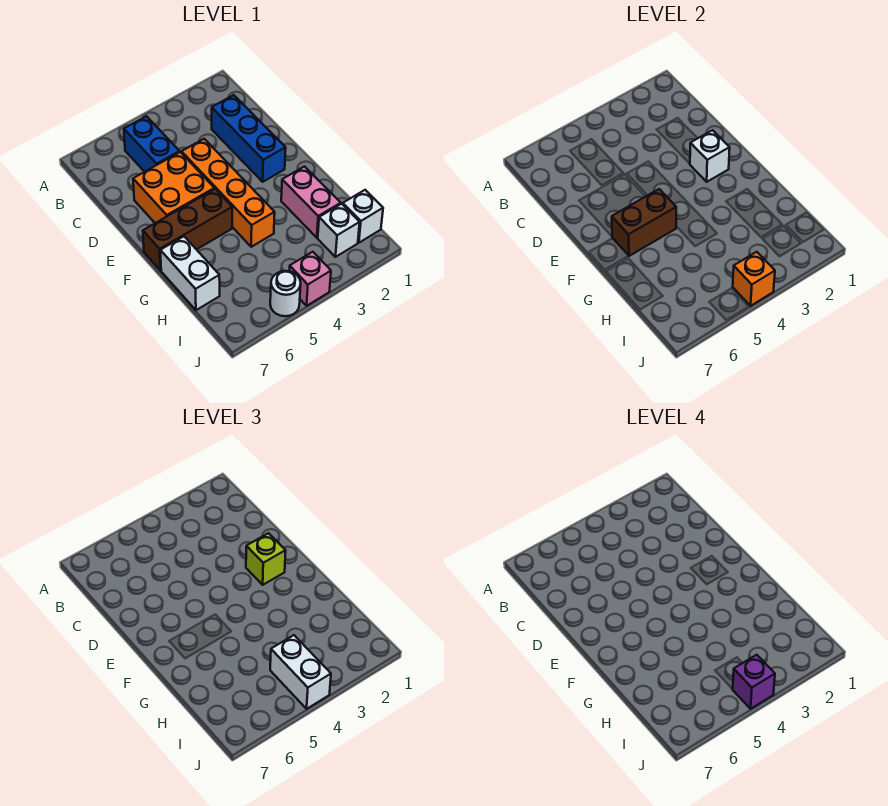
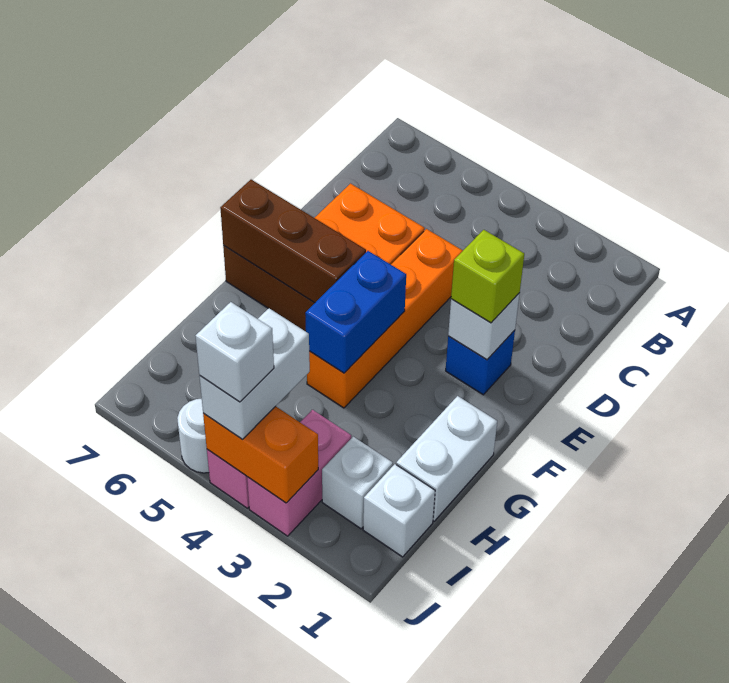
blue 1x2 brick [124,116,180,172] -> blue 1x2 brick moved to [305,251,406,373]
blue 1x3 brick [212,95,286,182] -> blue 1x1 brick [446,330,515,395]
brown 1x2 brick [612,189,676,256] -> brown 1x3 brick [220,180,366,303]
pink 1x2 brick [281,167,341,238] -> pink 1x2 brick moved to [247,410,351,536]
white 1x2 brick [160,236,220,310] -> white 1x2 brick moved to [396,396,497,521]
orange 1x1 brick [733,252,775,306] -> orange 1x2 brick [203,406,318,503]
purple 1x1 brick [733,655,775,709] -> white 1x1 brick [196,302,274,402]

